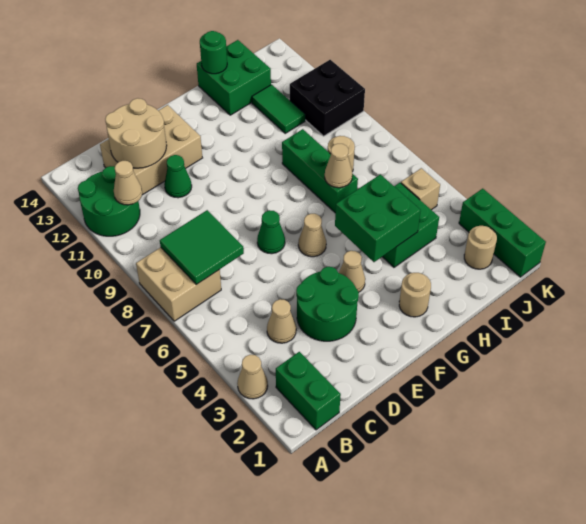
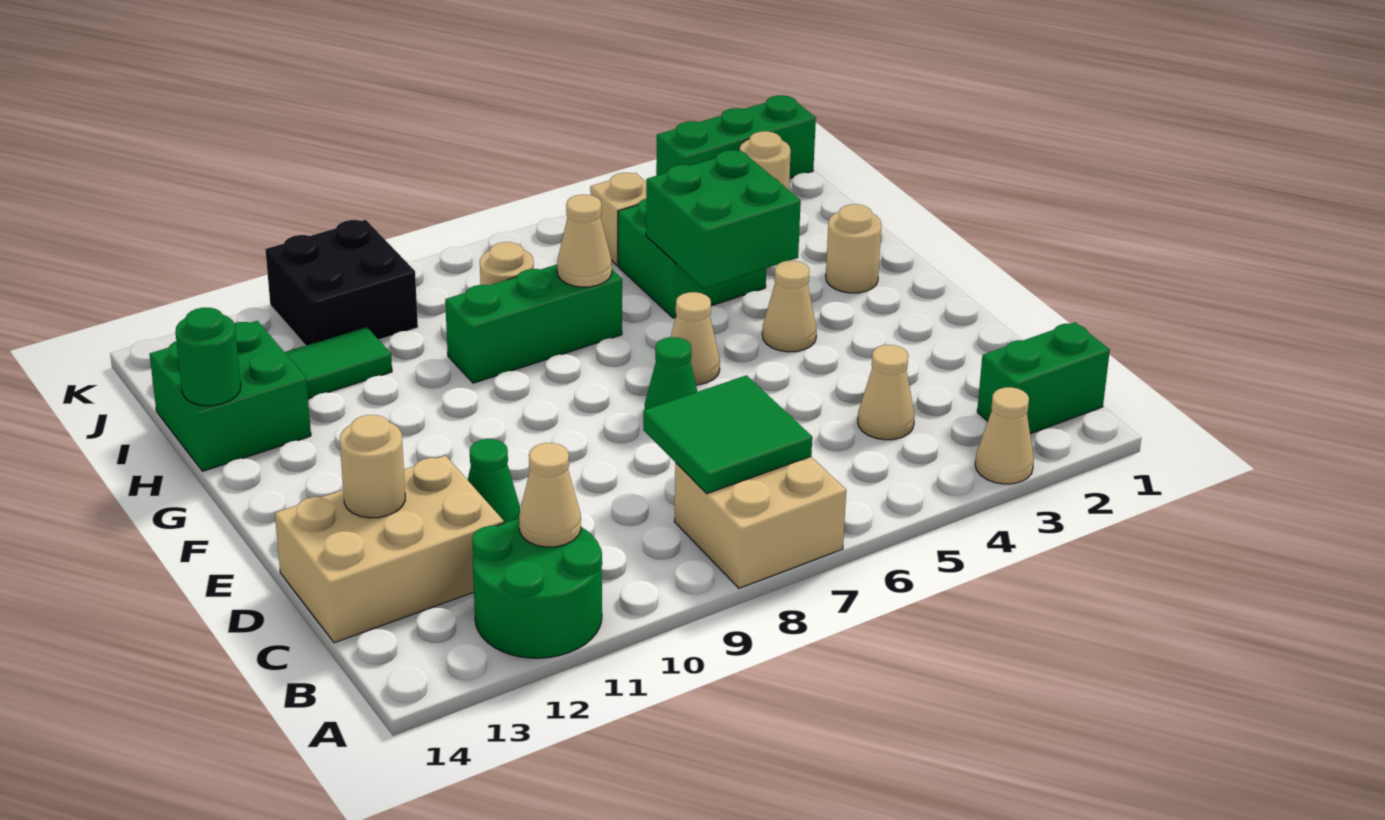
tan 2x3 brick [100,105,202,195] -> tan 2x3 brick turned to [275,456,504,643]
tan 2x2 round brick [105,98,167,168] -> tan 1x1 round brick [340,415,405,518]
green 2x2 round brick [296,267,359,341] -> none

